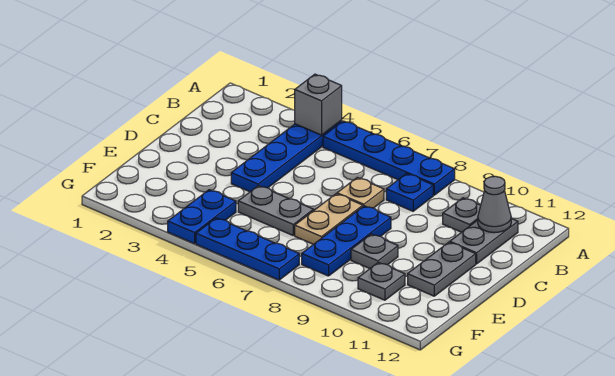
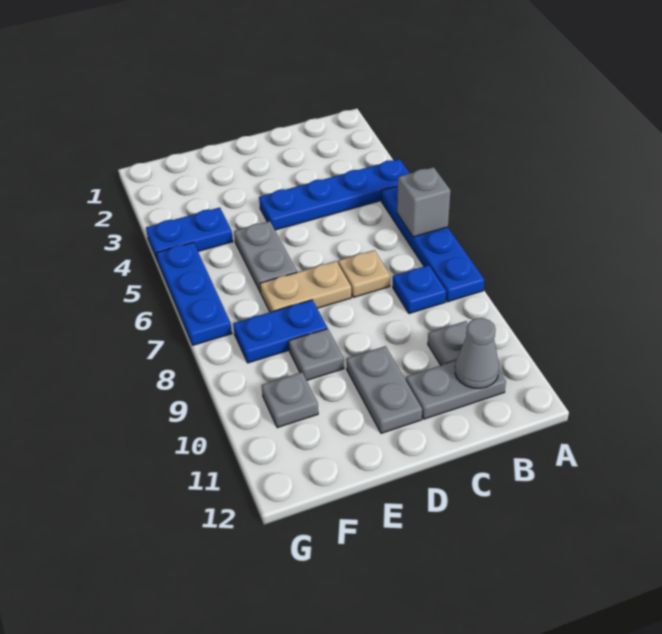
grey 1x1 brick [295,74,342,135] -> grey 1x1 brick moved to [397,167,450,237]
blue 1x3 plate [302,206,391,276] -> blue 1x2 plate [233,300,327,363]
grey 1x2 plate [408,242,476,296] -> grey 1x2 plate turned to [346,346,422,433]

